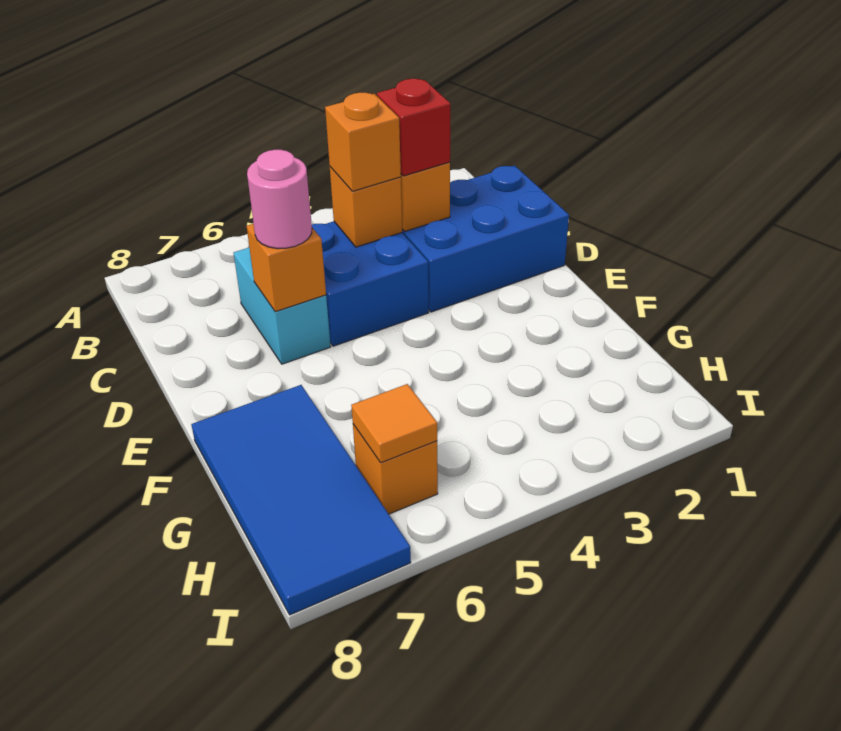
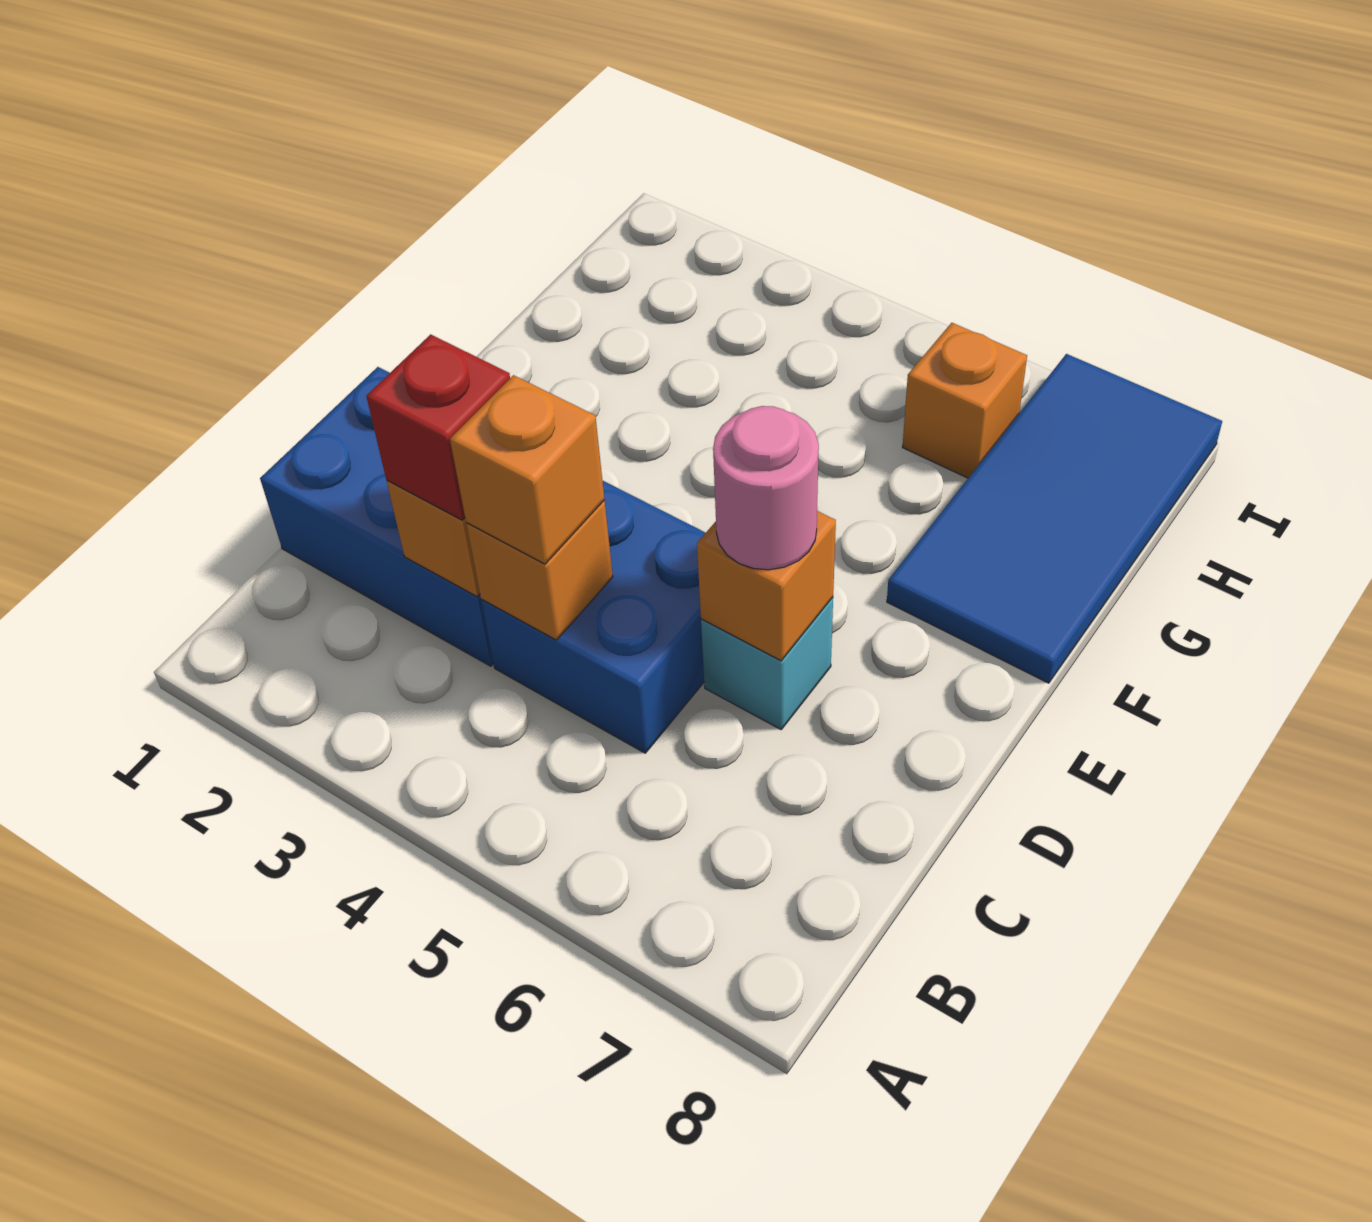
cyan 1x2 brick [234,248,331,364] -> cyan 1x1 brick [701,597,833,729]
orange 1x1 tile [351,384,437,463] -> none

